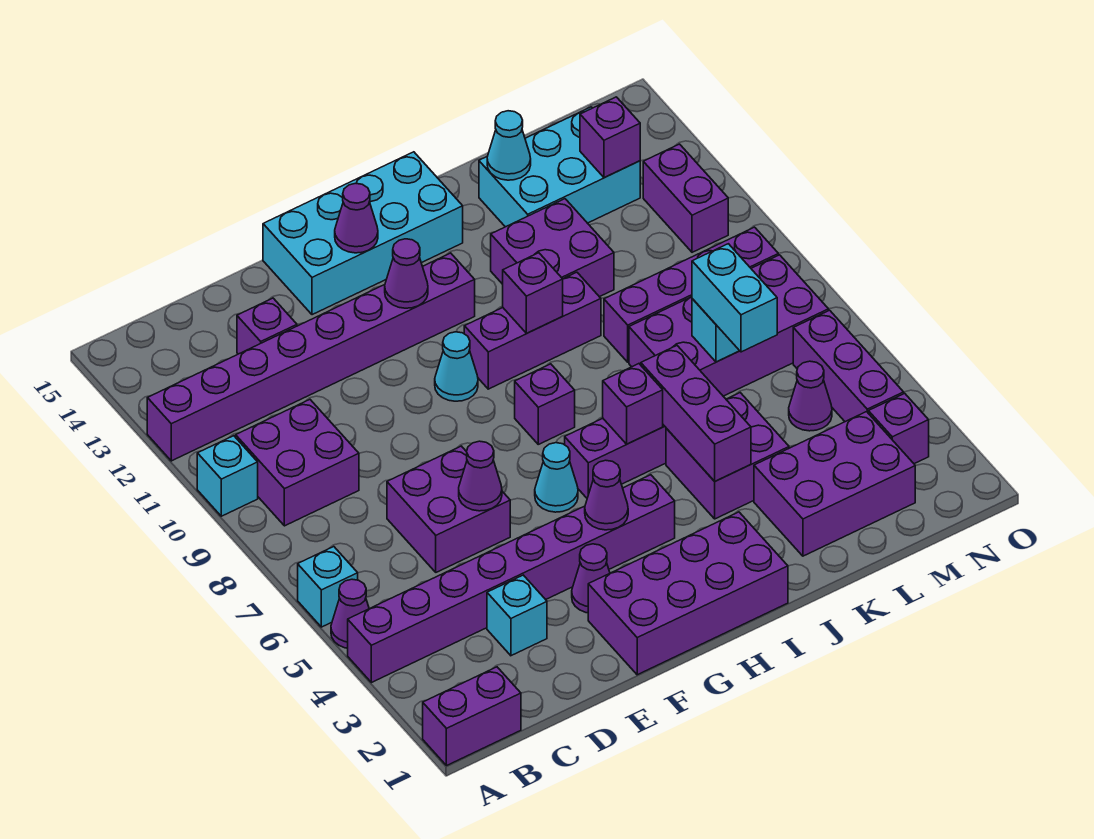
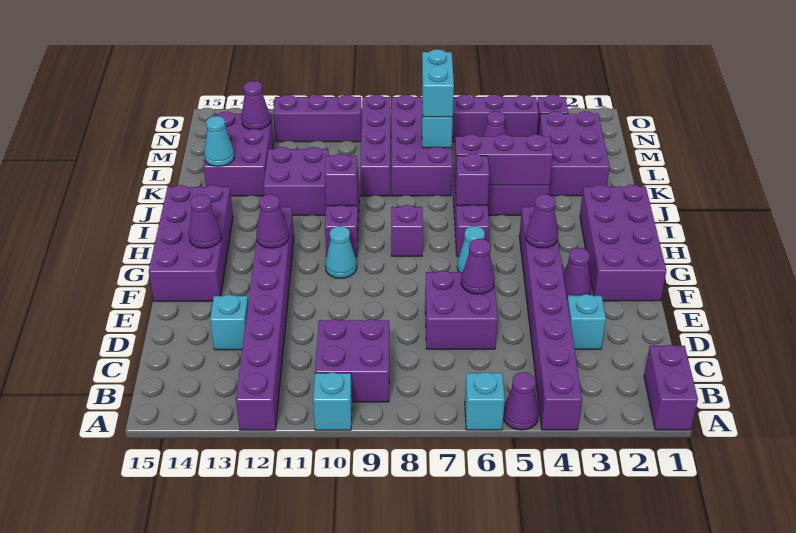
purple 1x1 brick [237,298,297,354] -> cyan 1x1 brick [210,295,248,350]
cyan 2x4 brick [263,152,463,315] -> purple 2x4 brick [149,185,233,301]
cyan 2x3 brick [479,107,640,227] -> purple 2x3 brick [203,112,274,196]
cyan 1x2 brick [692,244,777,352] -> cyan 1x2 brick turned to [422,49,454,117]
purple 1x1 brick [580,97,640,177] -> purple 1x1 cone [241,81,270,130]
purple 1x2 brick [643,144,728,252] -> purple 1x3 brick [273,95,362,142]

